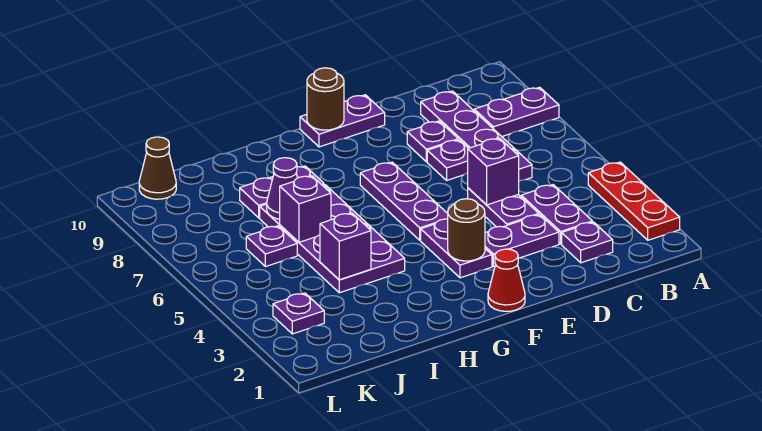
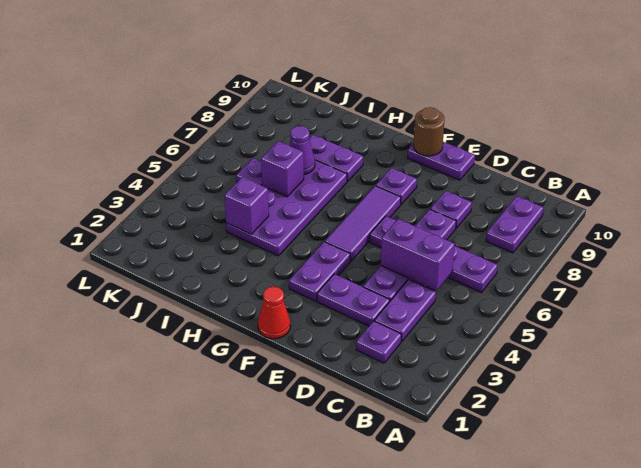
red 1x3 plate [588,162,680,240] -> none
purple 1x2 plate [474,87,559,136] -> purple 1x2 plate turned to [486,196,543,253]
purple 1x4 plate [421,91,532,181] -> purple 1x4 plate turned to [370,216,498,292]
purple 1x1 brick [468,138,519,205] -> purple 1x2 brick [381,219,455,290]
brown 1x1 round brick [448,199,485,261] -> none
purple 1x3 plate [360,162,448,240] -> purple 1x3 tile [325,186,401,261]
purple 1x1 plate [273,293,324,334] -> purple 1x1 plate moved to [376,168,417,204]
brown 1x1 cone [139,137,176,199] -> none

